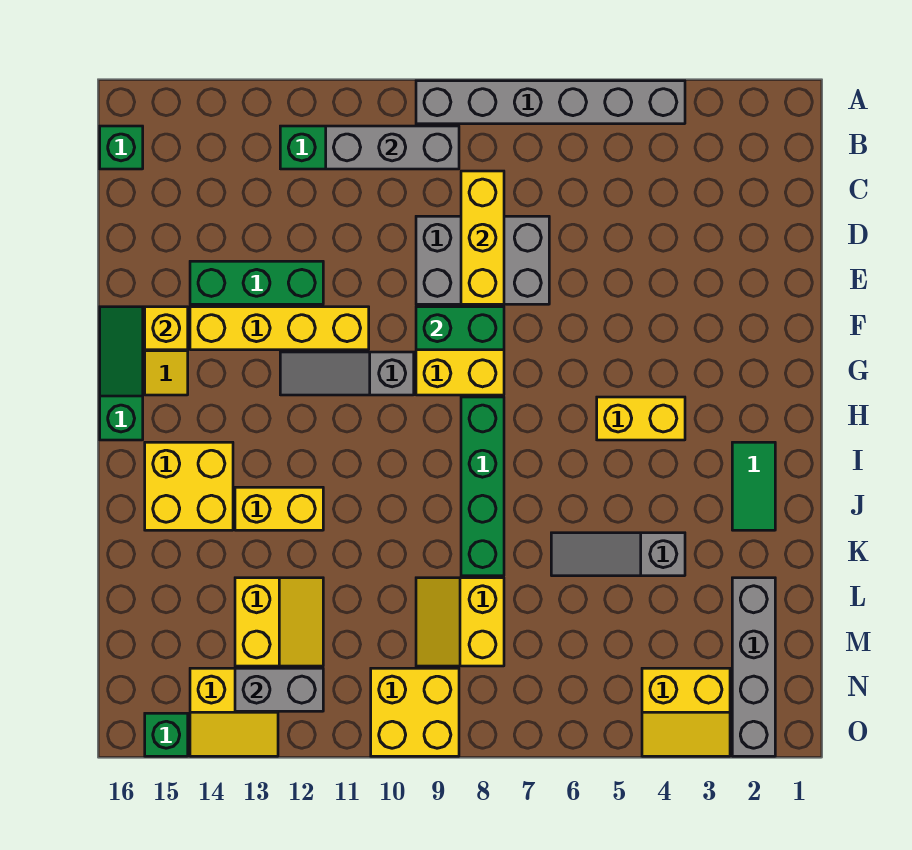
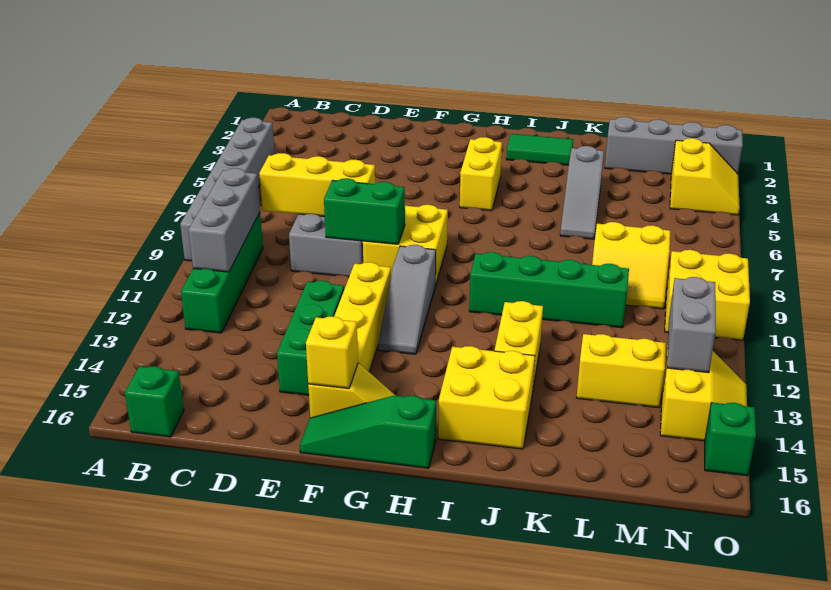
green 1x2 brick [416,307,504,350] -> green 1x2 brick turned to [324,178,405,244]
green 1x4 brick [461,397,504,576] -> green 1x4 brick moved to [469,252,629,328]

